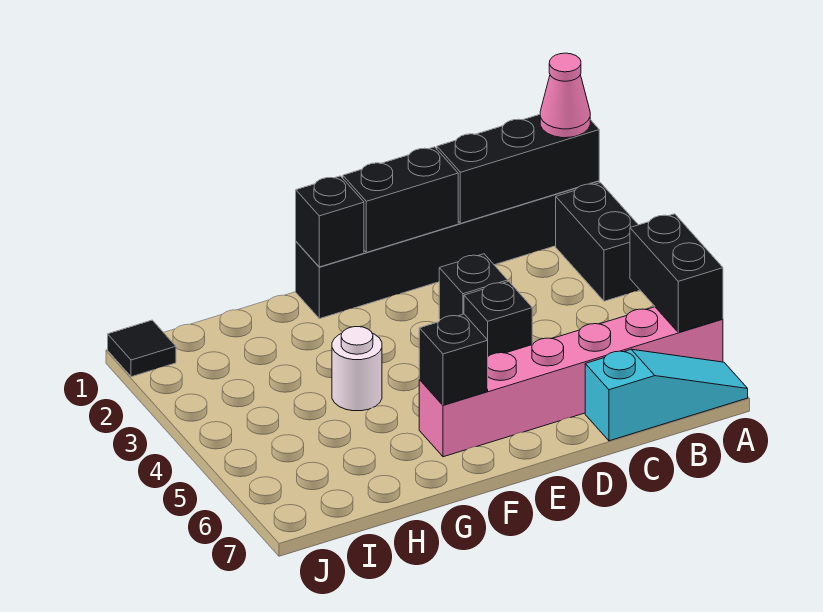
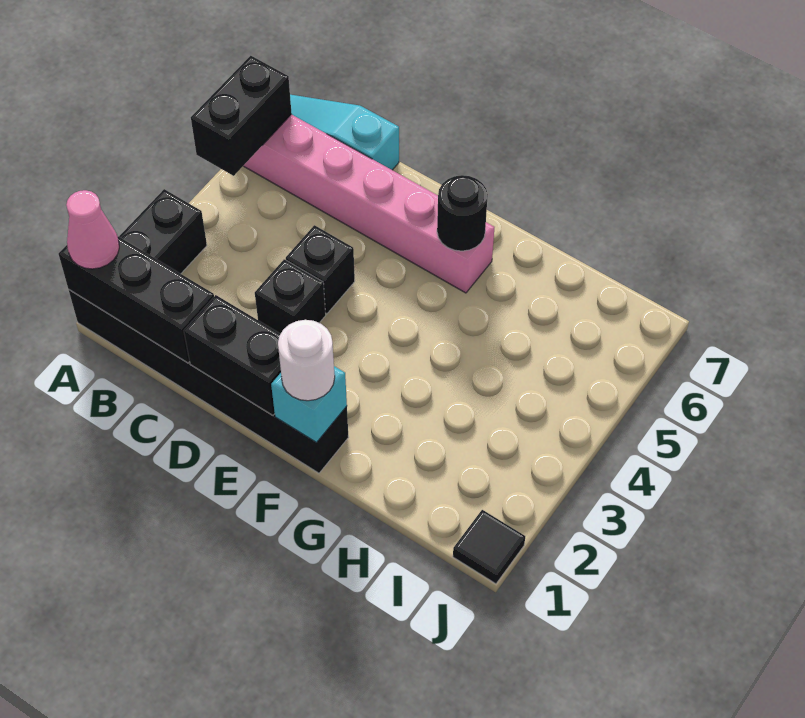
black 1x1 brick [296,176,364,267] -> cyan 1x1 brick [271,366,347,443]
black 1x1 brick [419,314,488,405] -> black 1x1 round brick [437,175,488,251]
white 1x1 round brick [332,327,382,411] -> white 1x1 round brick moved to [278,320,335,401]

